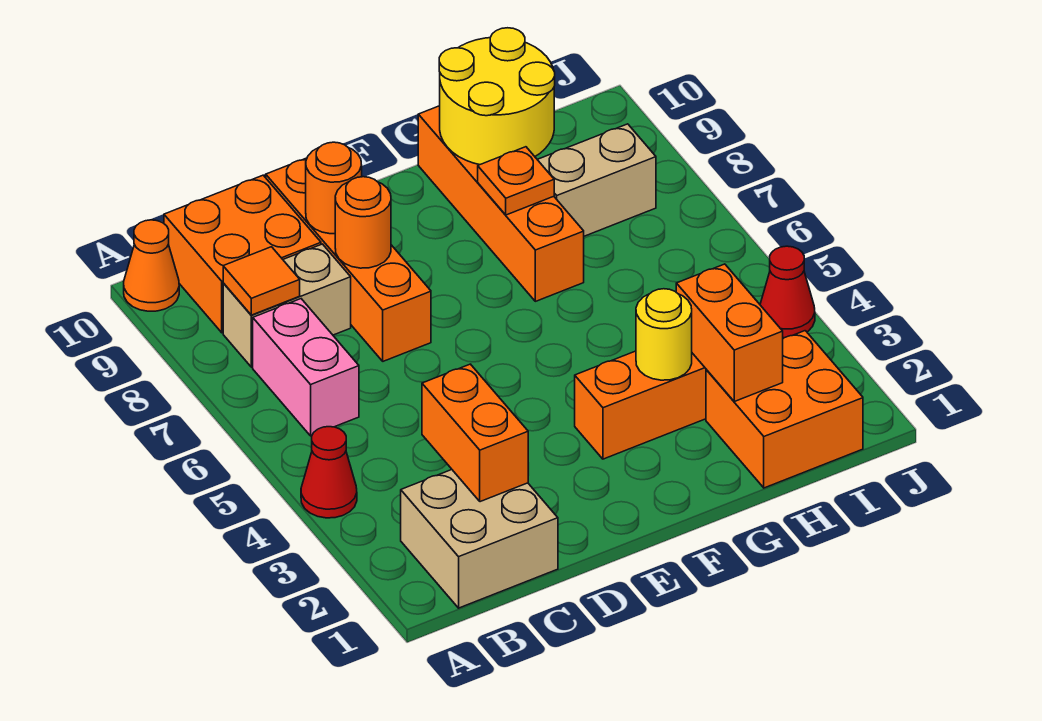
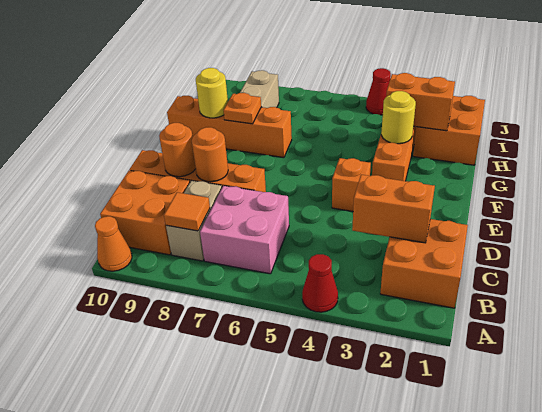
tan 2x2 brick [401,470,558,608] -> orange 2x2 brick [380,219,468,308]
pink 1x2 brick [253,299,359,436] -> pink 2x2 brick [200,186,289,274]
none -> orange 1x1 brick [332,158,371,211]
yellow 2x2 round brick [439,28,555,165] -> yellow 1x1 round brick [196,68,228,118]

